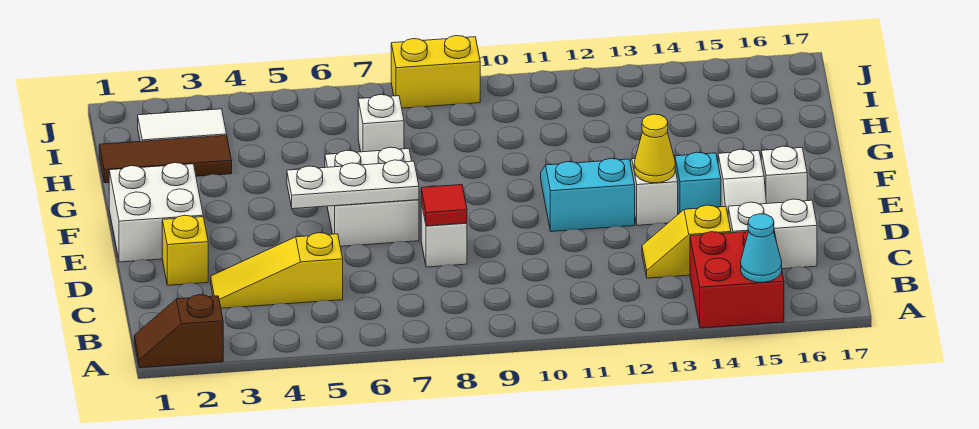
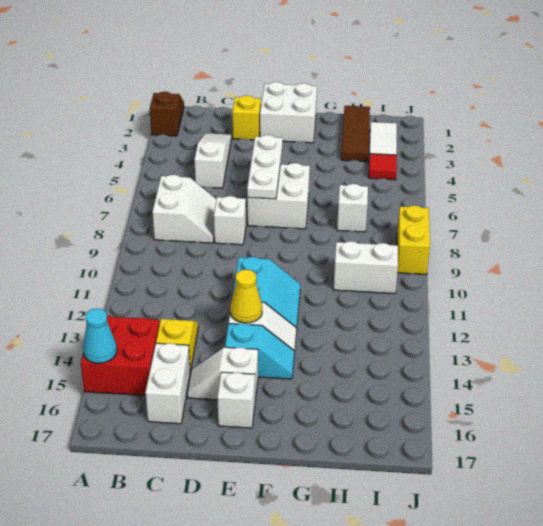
none -> white 2x2 slope [152,175,217,243]
yellow 1x3 slope [211,233,343,308] -> white 1x3 slope [194,133,231,188]
red 1x1 tile [421,185,467,226] -> red 1x1 tile moved to [369,154,397,180]
none -> white 1x2 brick [334,241,398,294]

